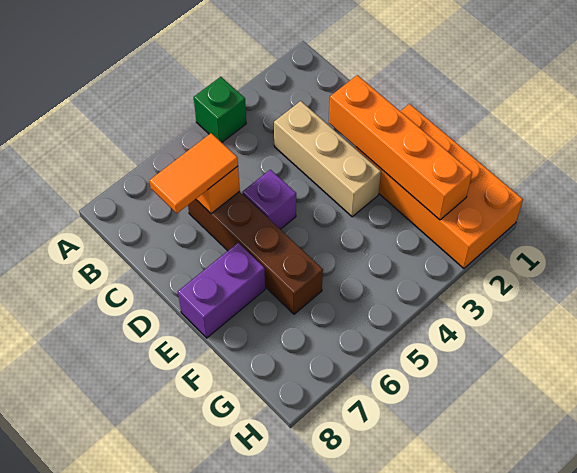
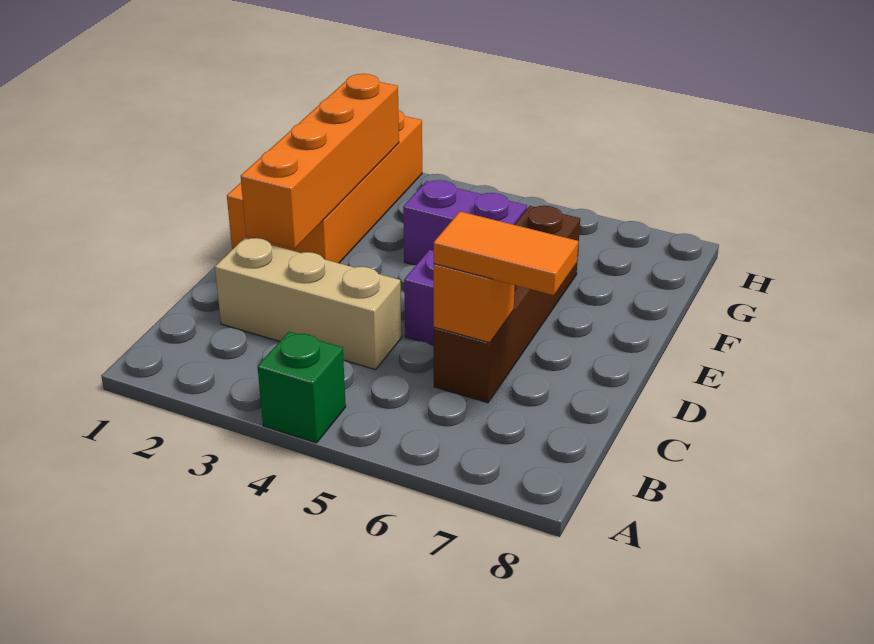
tan 1x3 brick [274,101,381,217] -> tan 1x3 brick turned to [215,238,401,370]
purple 1x2 brick [178,243,265,338] -> purple 1x2 brick moved to [403,180,527,265]

